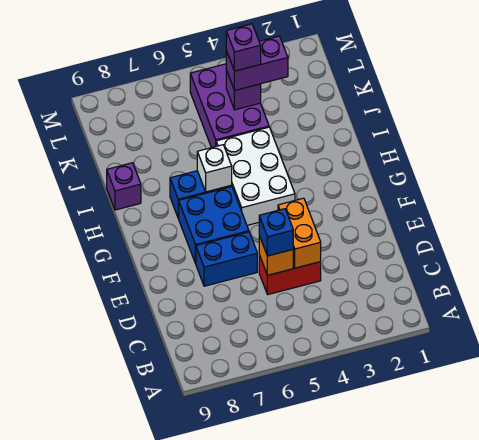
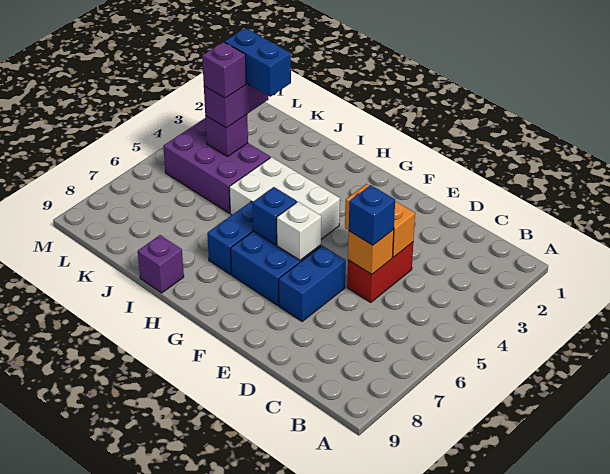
none -> blue 1x1 brick [252,187,297,245]
white 1x1 brick [197,145,232,192] -> white 1x1 brick moved to [277,202,321,260]
none -> blue 1x2 brick [225,28,291,97]

